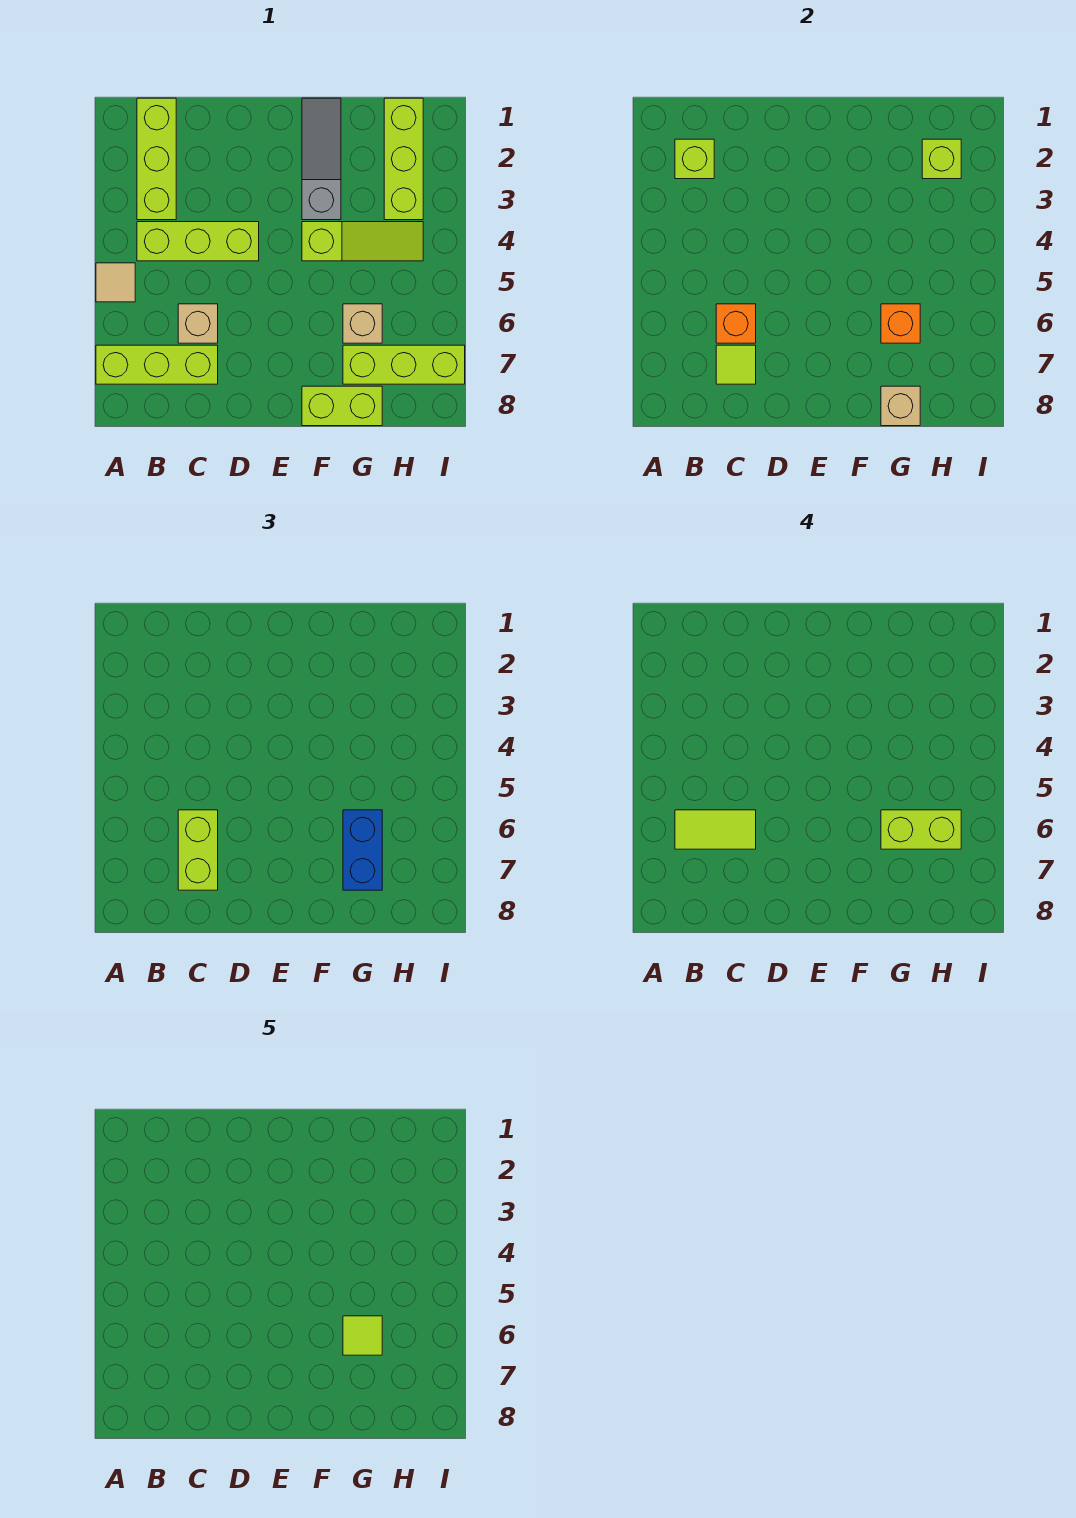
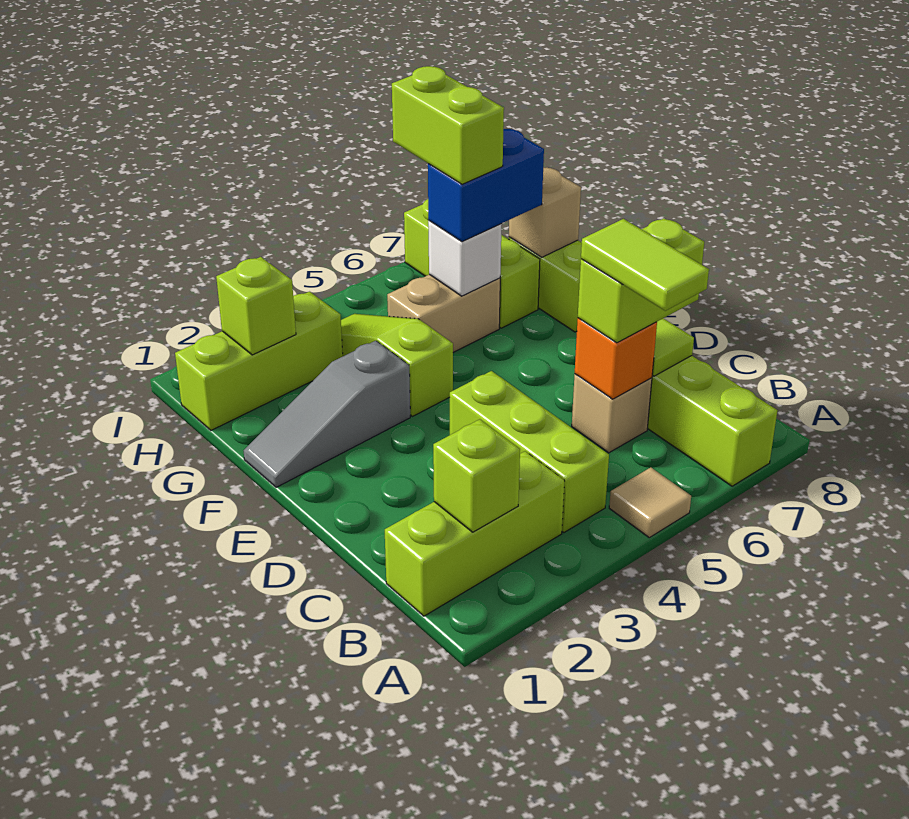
tan 1x1 brick [343,304,382,343] -> tan 1x2 brick [387,274,500,352]
orange 1x1 brick [881,304,920,343] -> white 1x1 brick [428,221,502,296]
lime 1x1 tile [343,1316,382,1355] -> none

